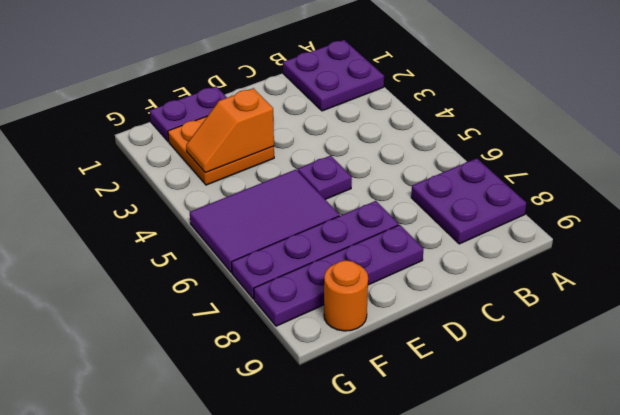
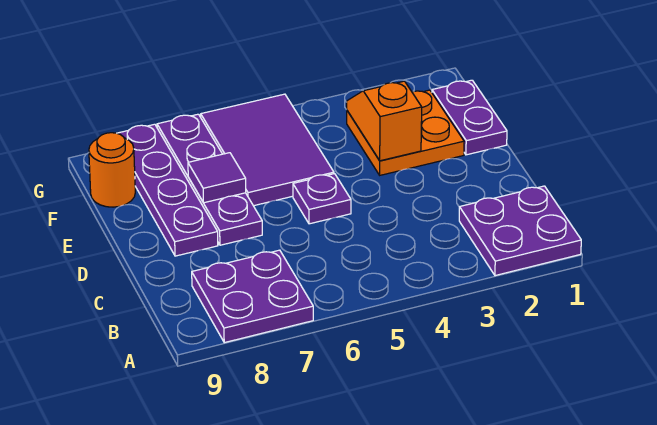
none -> purple 1x1 tile [188,153,246,203]

